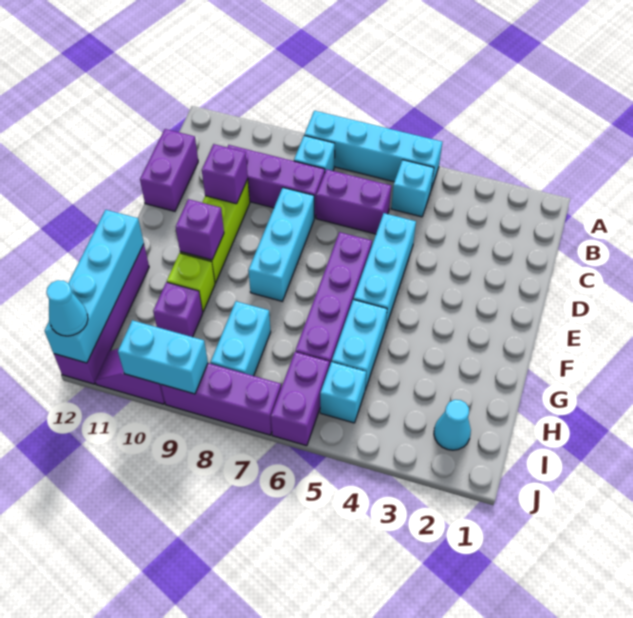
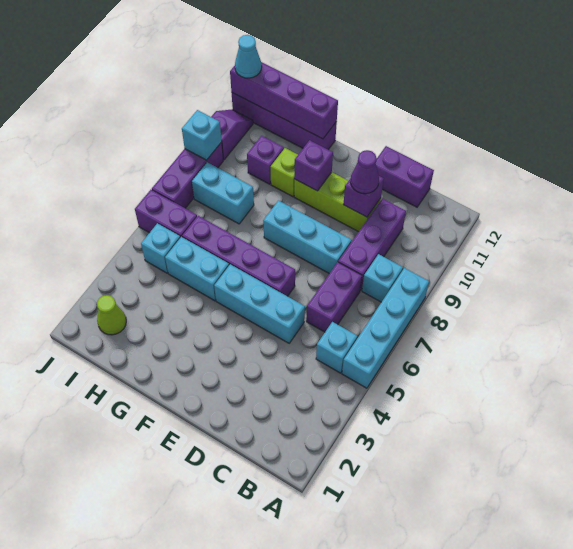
none -> purple 1x1 cone [350,150,379,194]
cyan 1x4 brick [45,210,144,363] -> purple 1x4 brick [230,62,338,139]
cyan 1x1 cone [434,400,471,450] -> lime 1x1 cone [97,295,126,335]
cyan 1x2 brick [118,320,208,394] -> cyan 1x1 brick [182,110,222,160]

